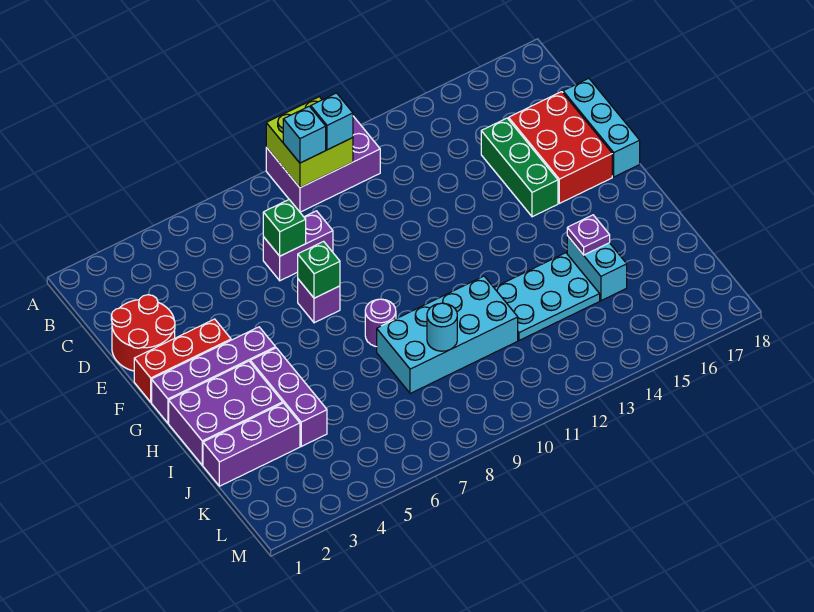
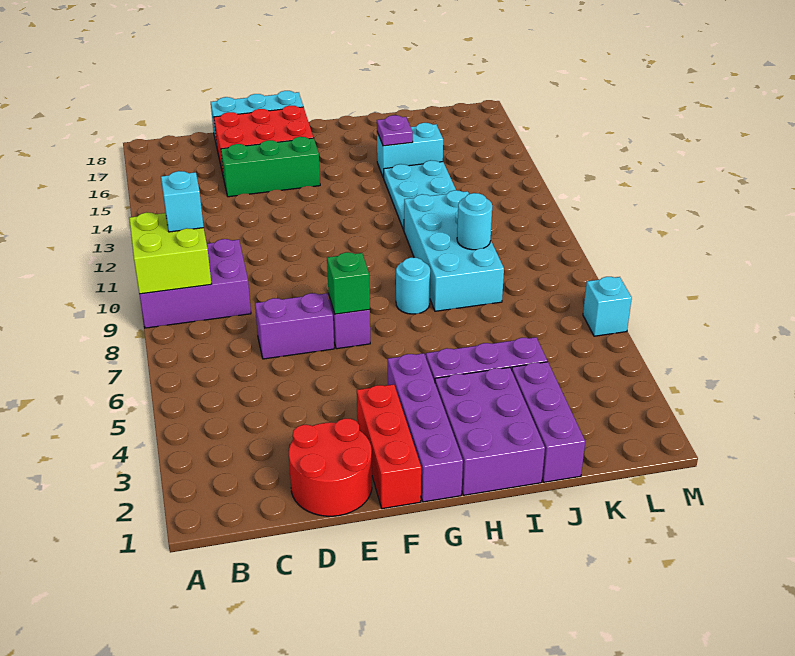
purple 2x3 brick [266,116,380,212] -> purple 2x3 brick turned to [140,239,251,328]
cyan 1x1 brick [283,106,326,163] -> cyan 1x1 brick moved to [583,277,632,336]
purple 1x2 brick [263,211,333,281] -> purple 1x2 brick turned to [255,293,334,359]
green 1x1 brick [263,200,306,256] -> none
purple 1x1 round brick [365,299,396,347] -> cyan 1x1 round brick [396,258,430,314]

